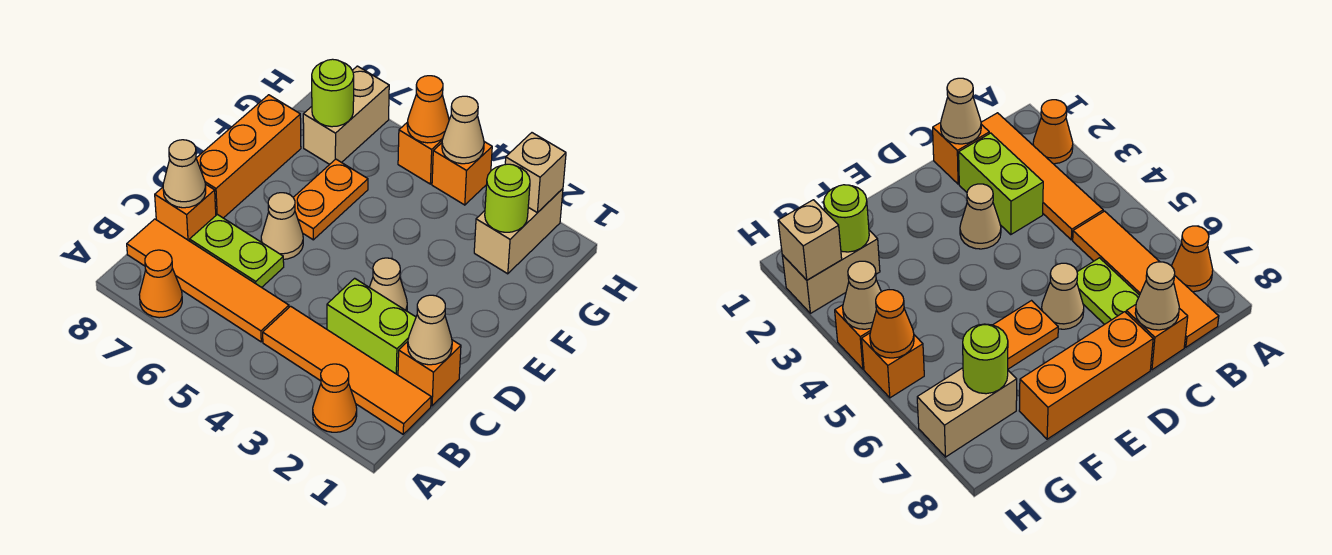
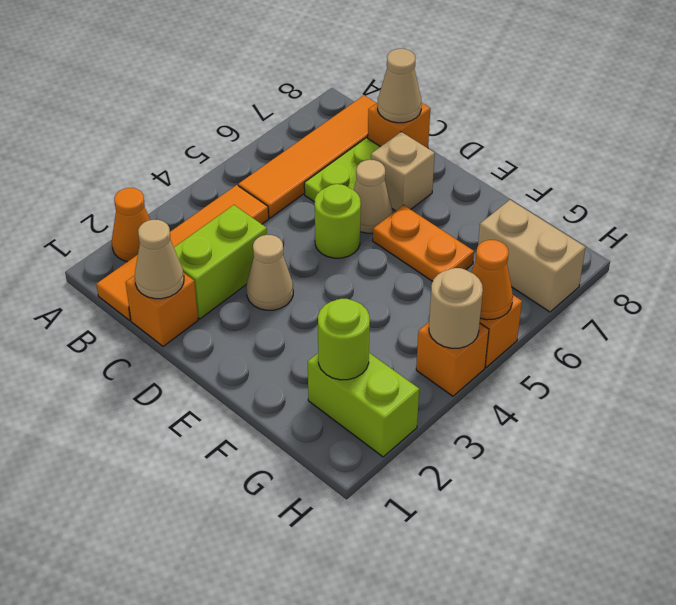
orange 1x1 cone [139,250,182,318] -> none
orange 1x3 brick [196,95,301,218] -> none
tan 1x2 brick [474,189,563,274] -> lime 1x2 brick [308,353,419,457]
lime 1x1 round brick [312,59,354,127] -> lime 1x1 round brick moved to [315,184,361,258]
tan 1x1 brick [505,133,566,213] -> tan 1x1 brick moved to [371,132,435,211]
tan 1x1 cone [442,96,484,164] -> tan 1x1 round brick [429,268,483,348]

